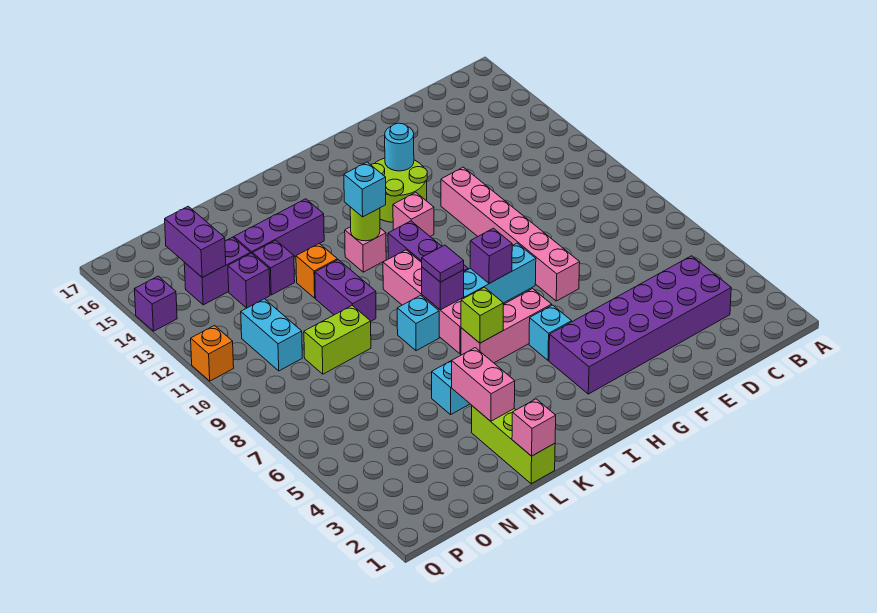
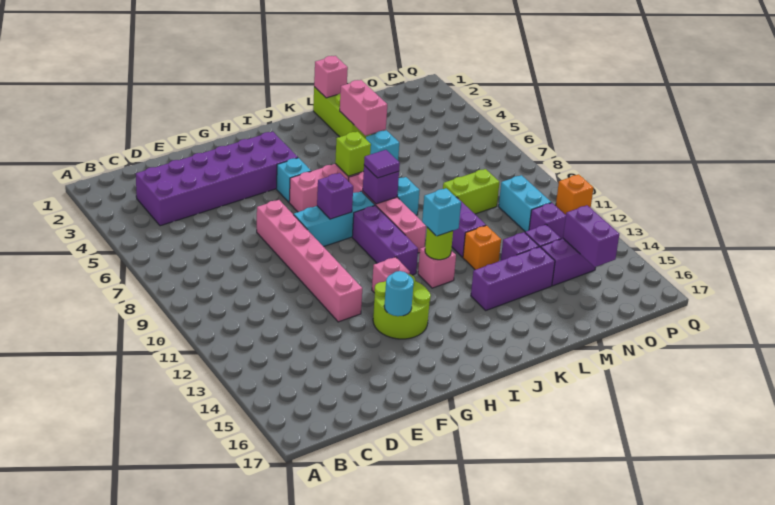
purple 1x1 brick [134,276,177,331] -> purple 1x1 brick moved to [529,203,566,239]

